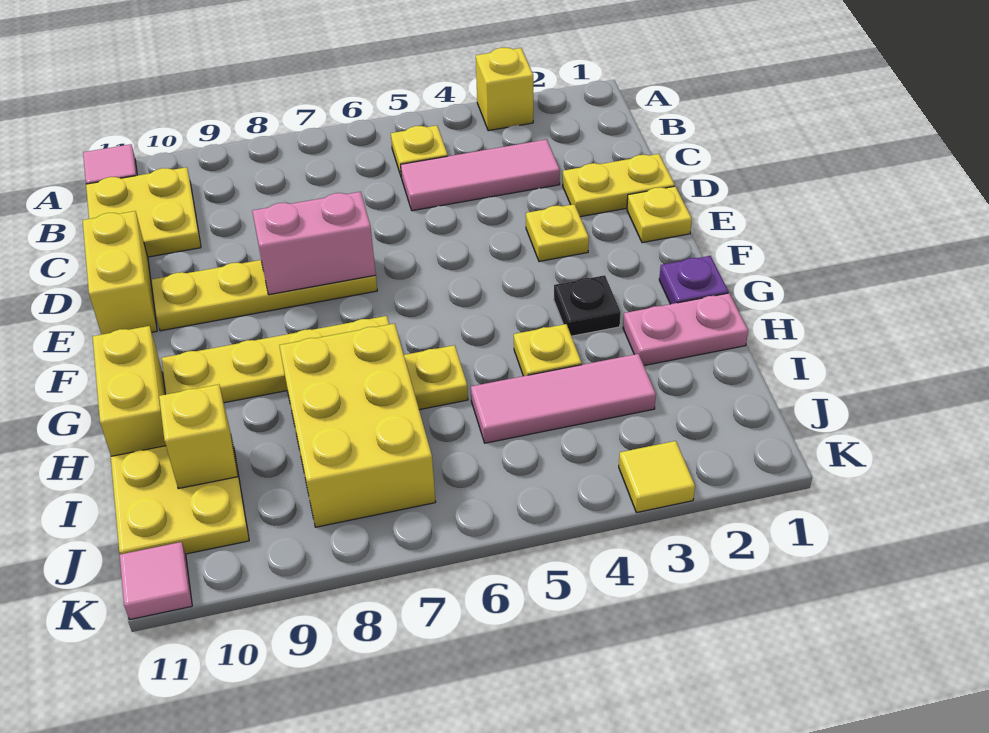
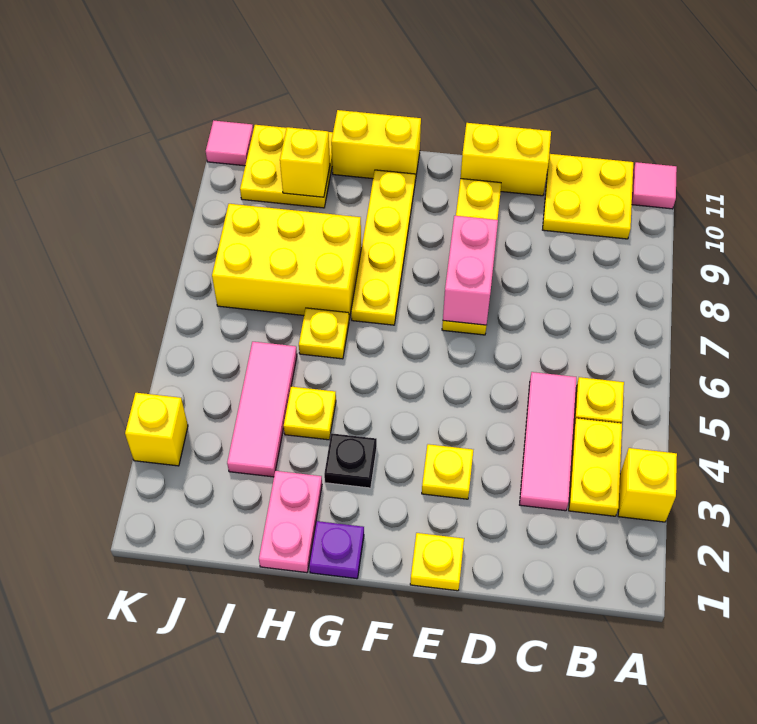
yellow 1x2 plate [563,154,675,217] -> yellow 1x2 plate moved to [569,418,622,516]
yellow 1x1 tile [619,441,695,513] -> yellow 1x1 brick [125,393,188,466]

